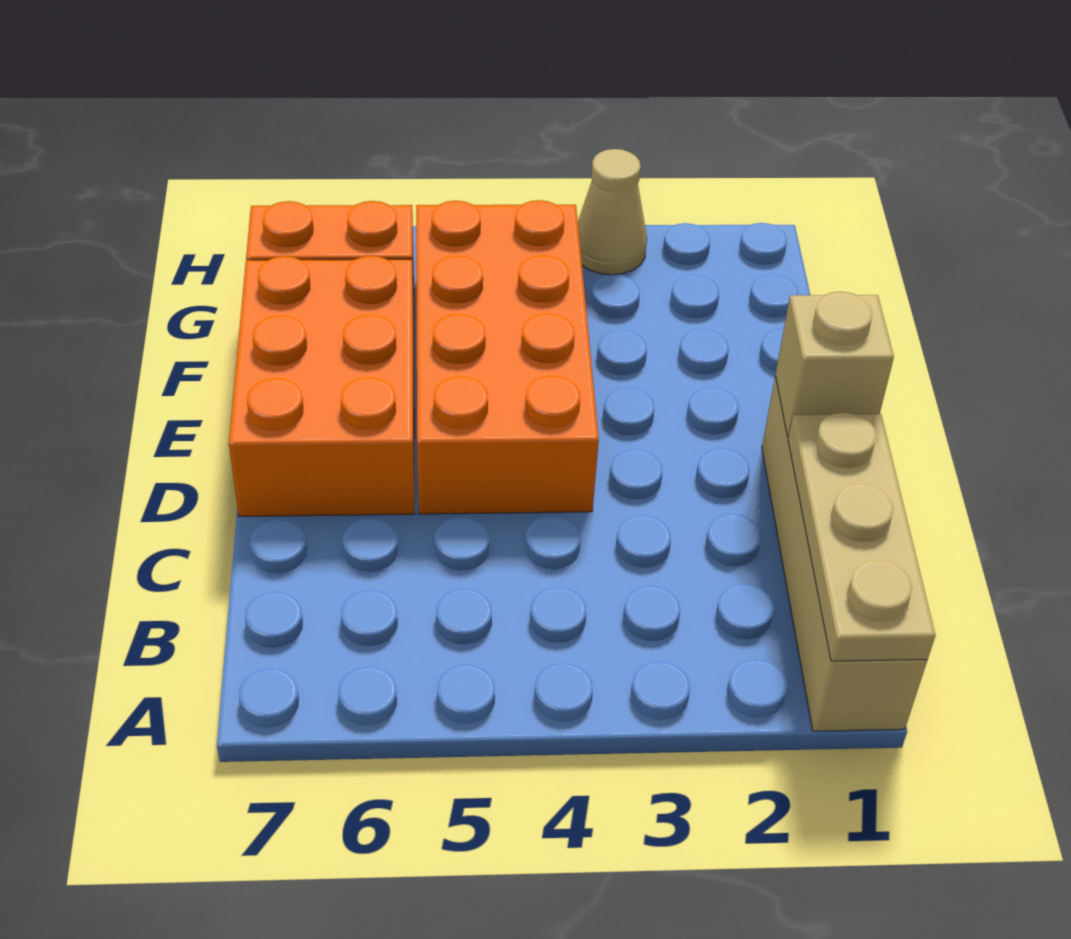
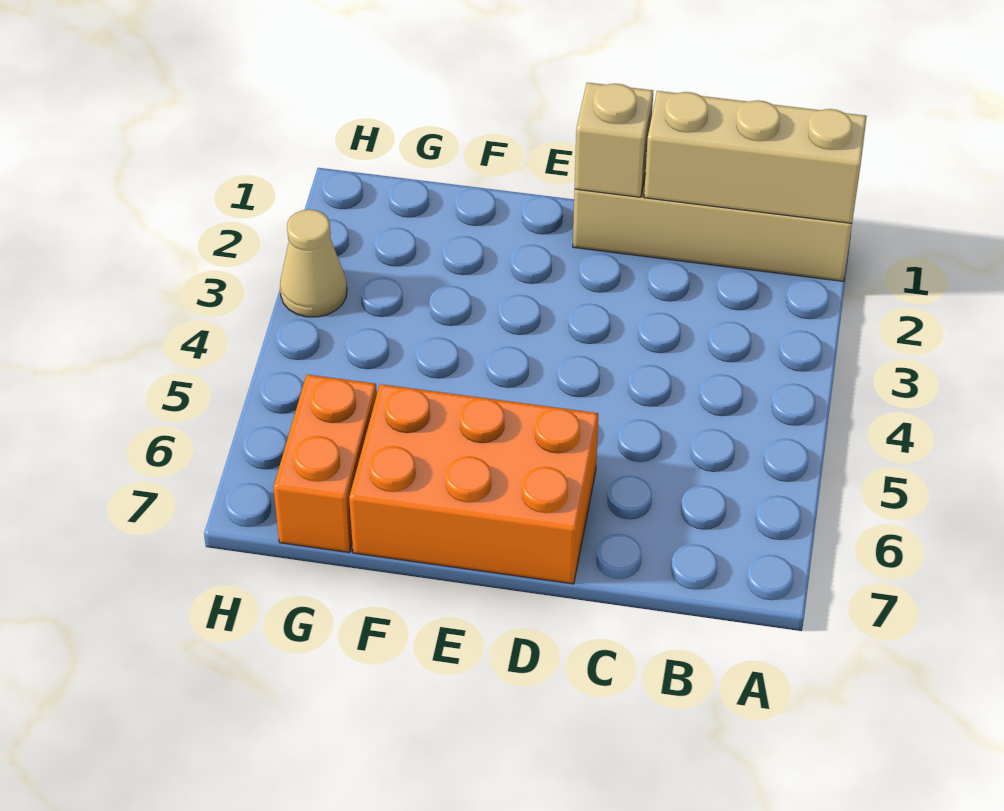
tan 1x3 plate [788,412,936,661] -> tan 1x3 brick [644,91,867,223]
orange 2x4 brick [416,200,599,514] -> none

